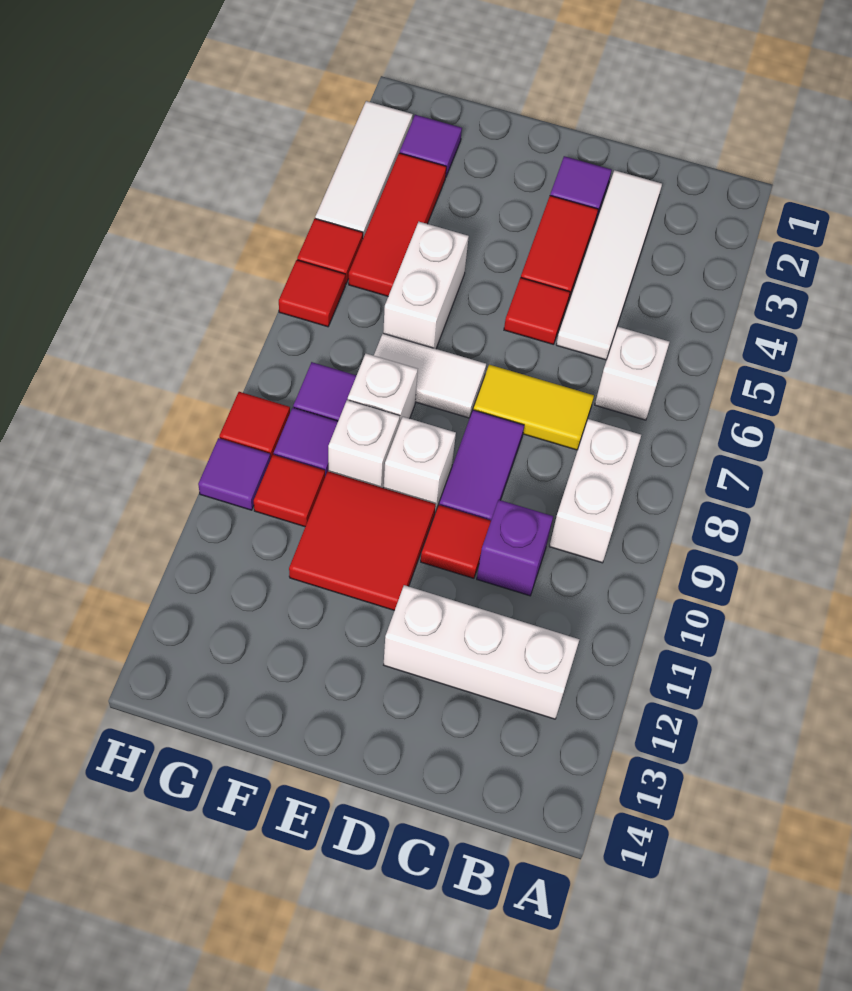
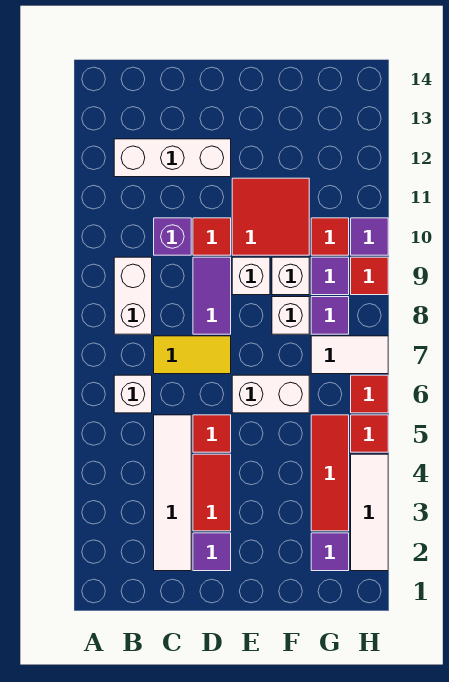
white 1x2 tile [374,333,486,418] -> white 1x2 tile moved to [311,336,388,374]
white 1x2 brick [383,222,469,349] -> white 1x2 brick turned to [232,375,309,413]

